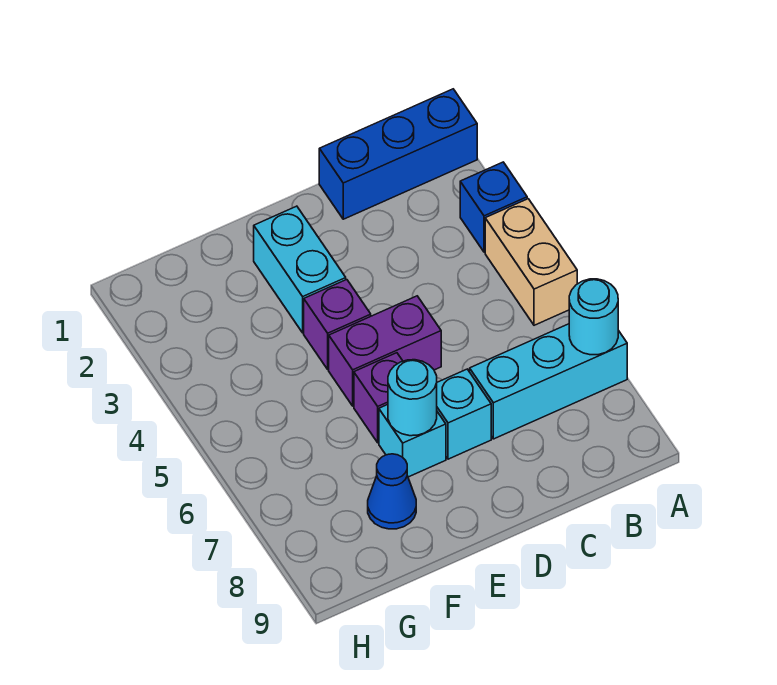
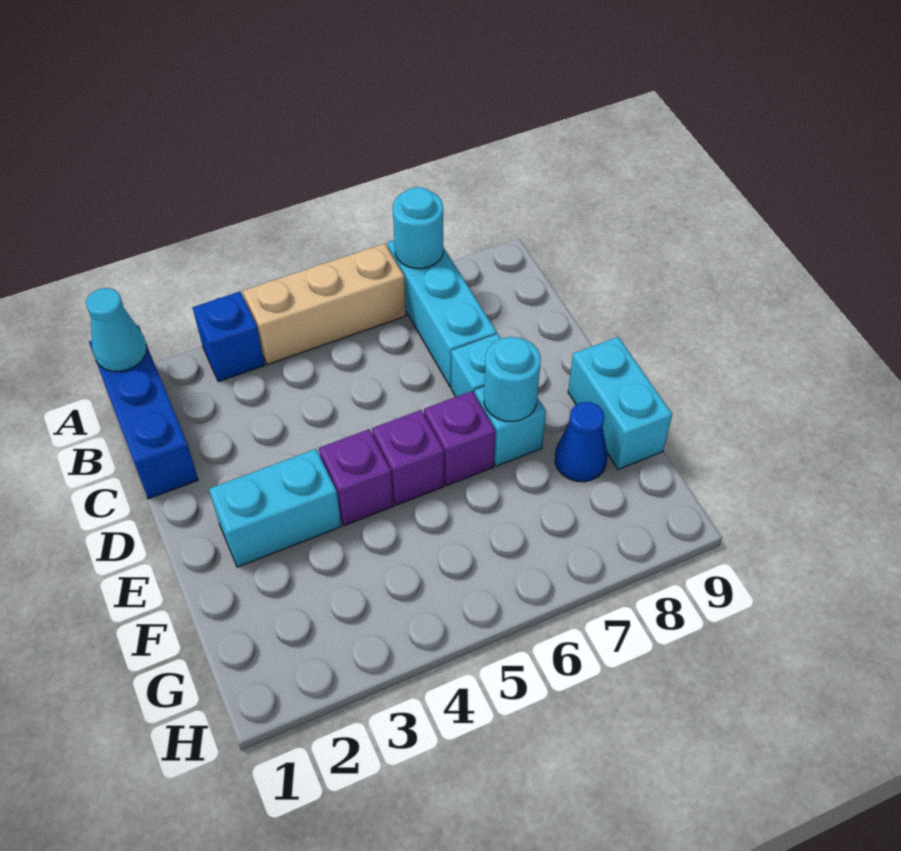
none -> cyan 1x1 cone [86,288,147,371]
tan 1x2 brick [485,199,577,325] -> tan 1x3 brick [243,243,406,365]
purple 1x2 brick [329,296,441,406] -> purple 1x1 brick [372,410,444,505]
none -> cyan 1x2 brick [568,337,672,470]

